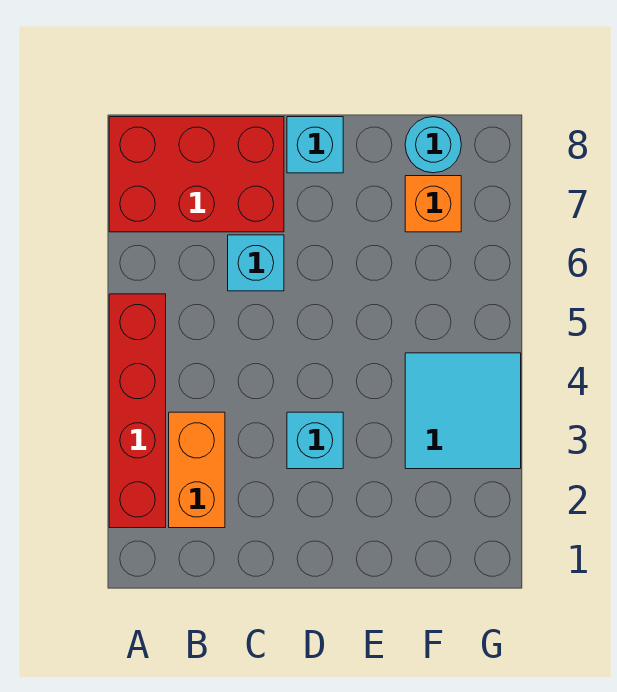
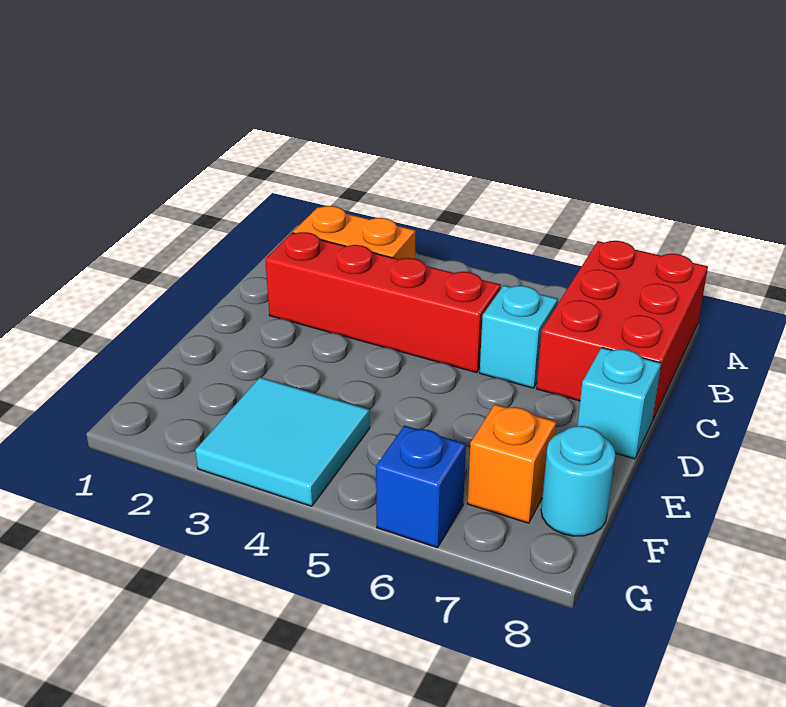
red 1x4 brick [109,294,166,528] -> red 1x4 brick moved to [265,232,501,373]
cyan 1x1 brick [287,412,343,469] -> none
none -> blue 1x1 brick [376,426,466,548]

